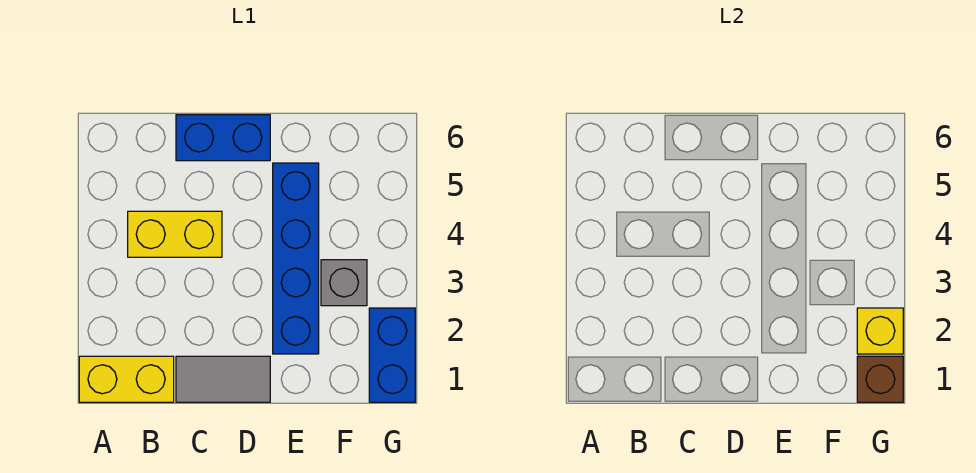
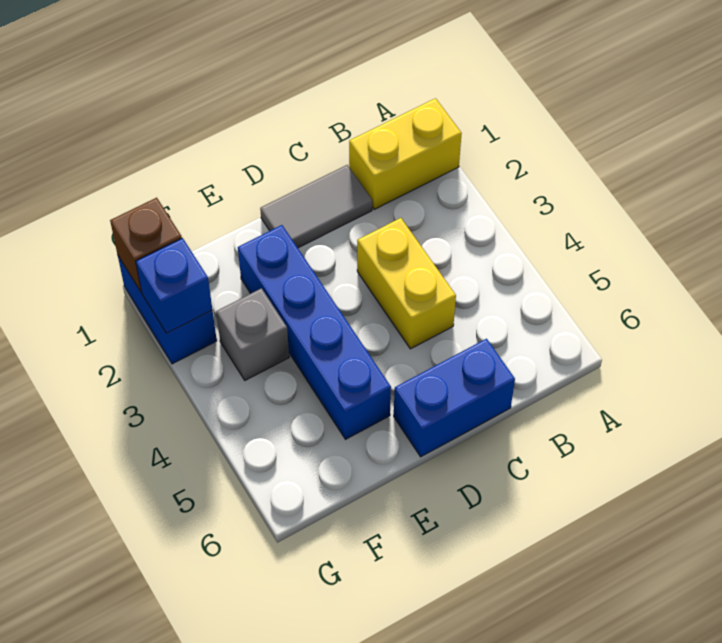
yellow 1x2 brick [128,211,222,257] -> yellow 1x2 brick turned to [357,218,456,349]
yellow 1x1 brick [857,308,903,354] -> blue 1x1 brick [136,238,212,333]

